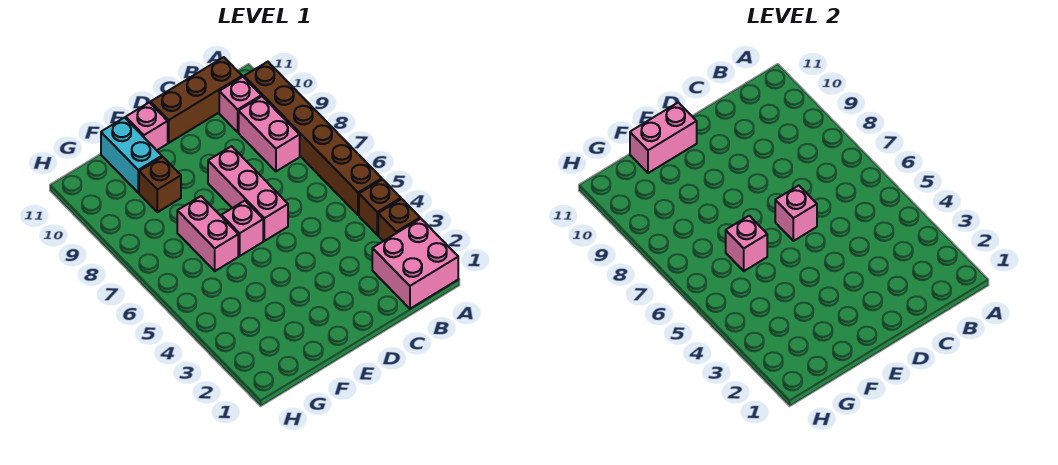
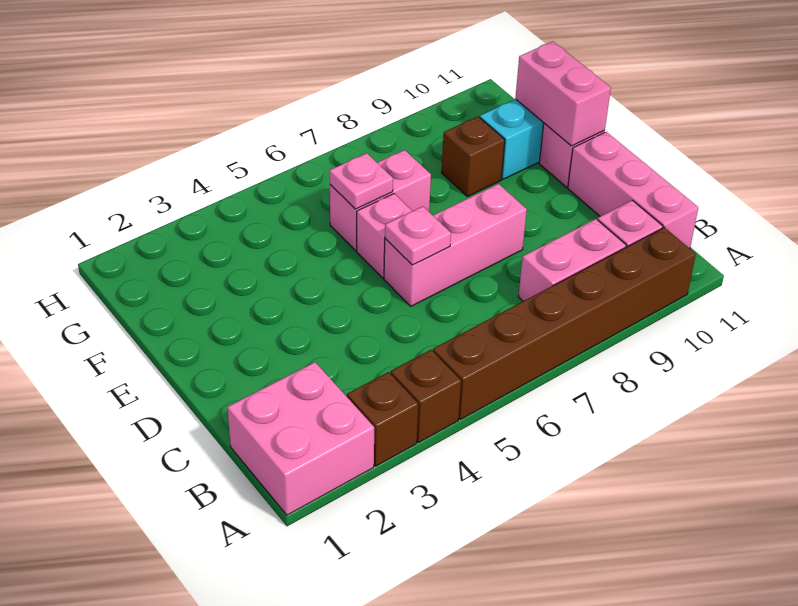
brown 1x3 brick [151,57,242,143] -> pink 1x3 brick [568,132,698,248]
pink 1x1 brick [775,185,817,241] -> pink 1x1 plate [385,206,451,265]
pink 1x1 brick [726,216,767,271] -> pink 1x1 plate [330,153,393,209]

